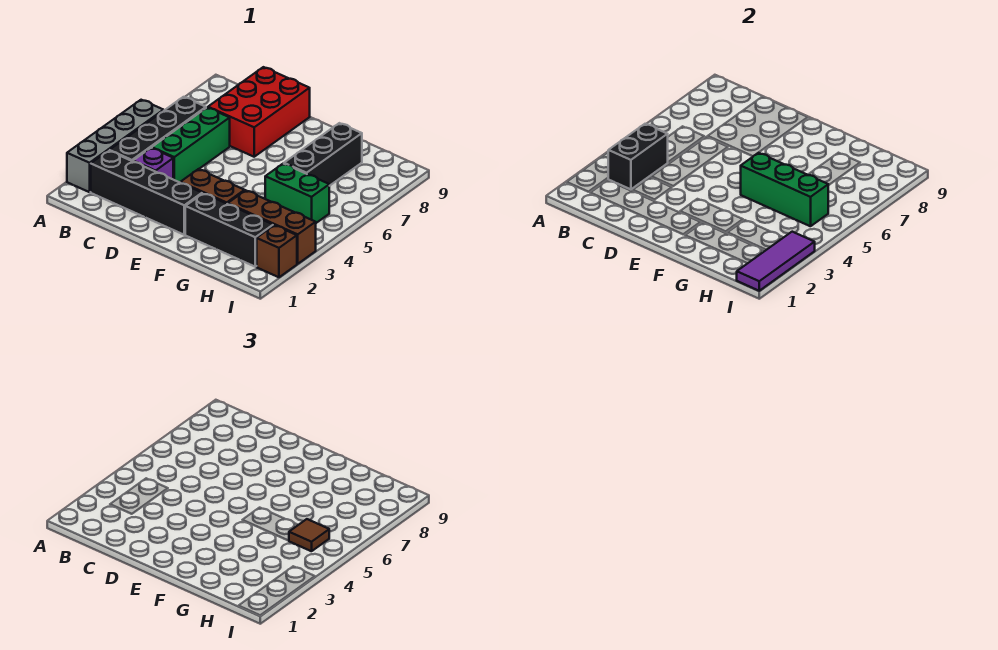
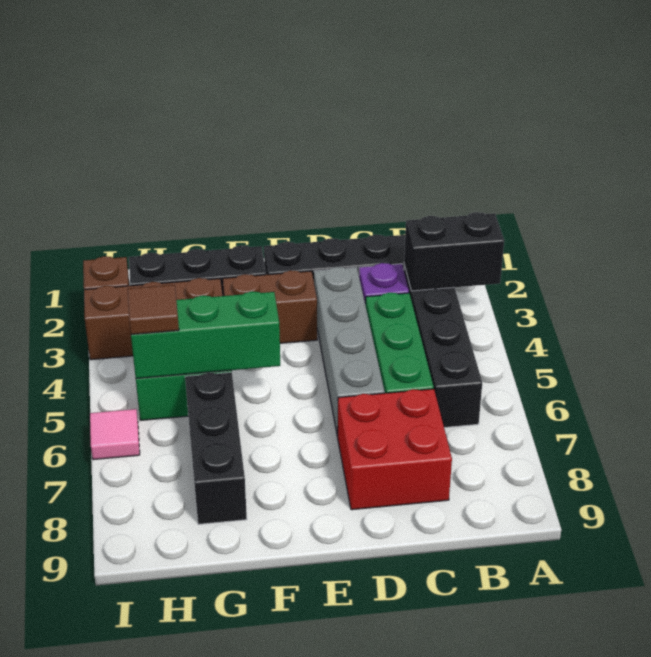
grey 1x4 brick [67,100,164,192] -> grey 1x4 brick moved to [314,267,385,437]
black 1x2 brick [608,124,668,189] -> black 1x2 brick turned to [404,212,504,291]
red 2x3 brick [208,67,310,157] -> red 2x2 brick [338,389,452,510]
purple 1x3 tile [737,232,815,291] -> none
none -> pink 1x1 tile [90,409,140,460]

